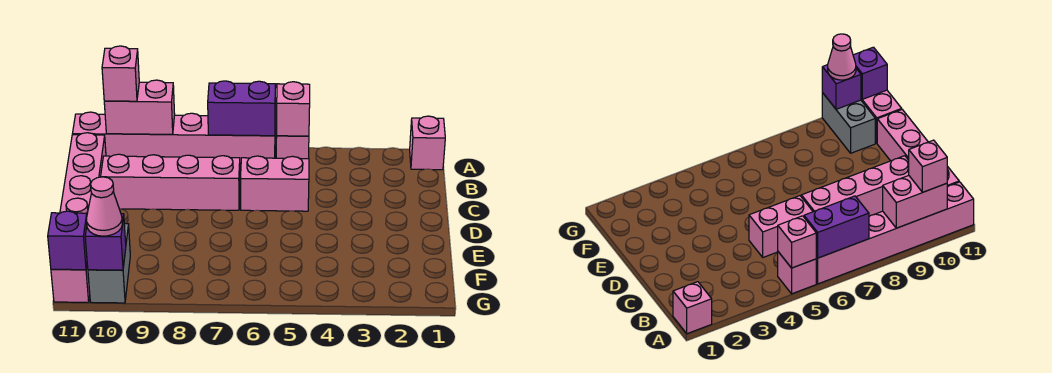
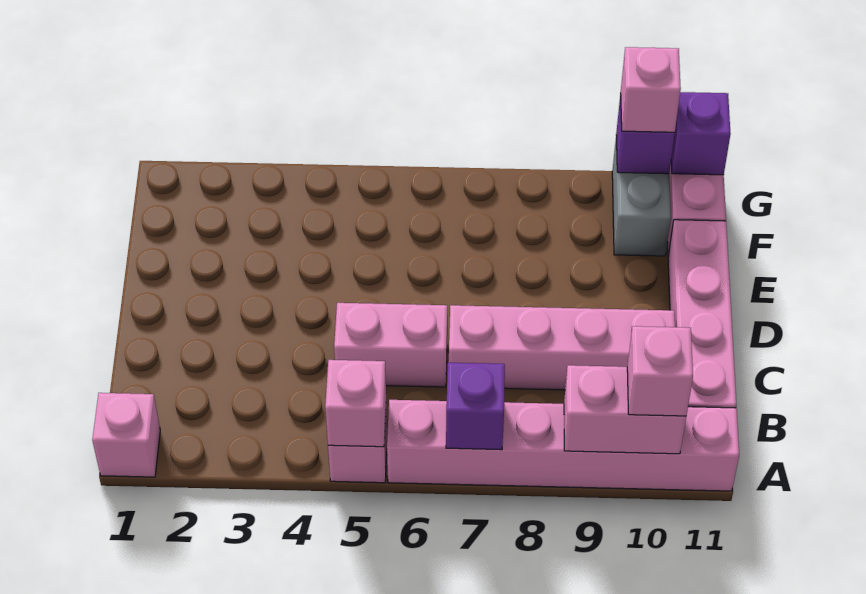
purple 1x2 brick [208,81,276,136] -> purple 1x1 brick [446,363,505,450]
pink 1x1 cone [86,177,122,236] -> pink 1x1 brick [621,47,681,132]

